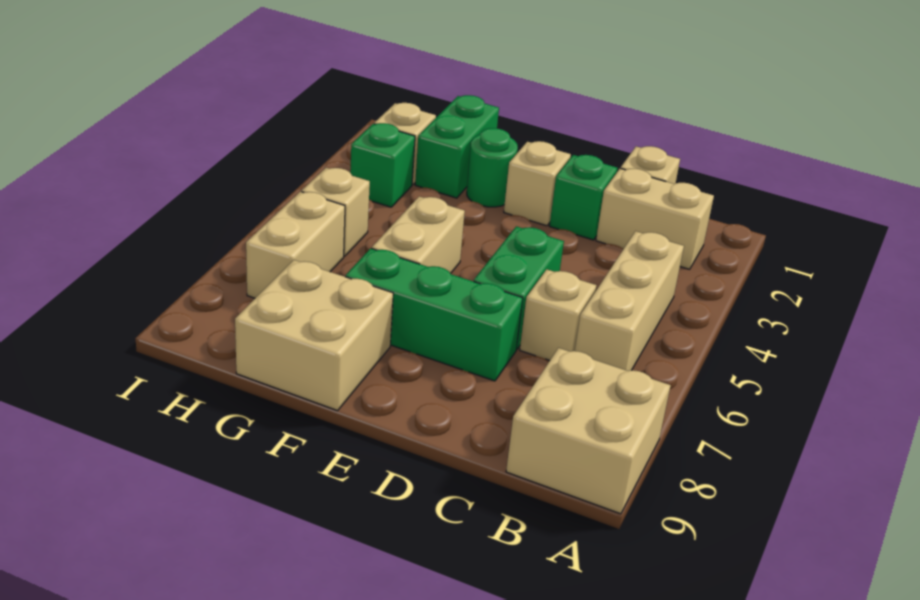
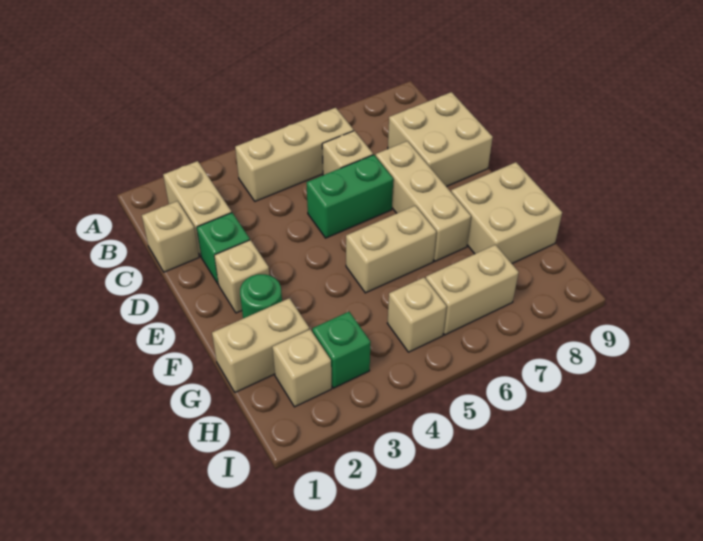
tan 2x2 brick [506,348,671,514] -> tan 2x2 brick moved to [388,92,493,186]
green 1x3 brick [345,248,523,381] -> tan 1x3 brick [376,141,471,261]
green 1x2 brick [415,95,499,198] -> tan 1x2 brick [212,298,309,392]

